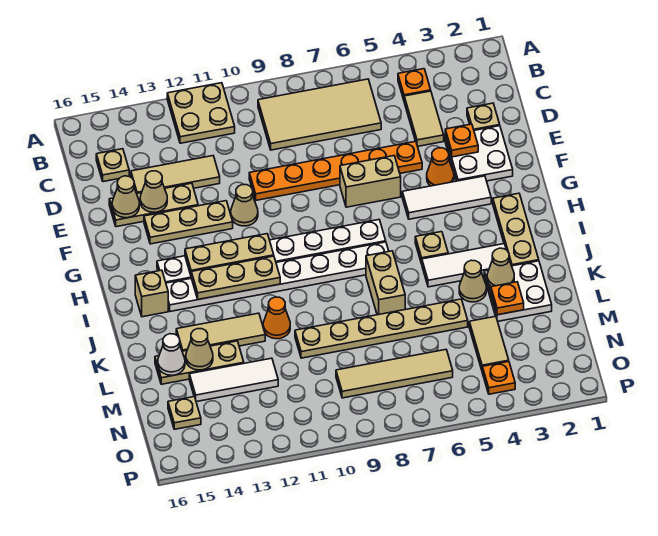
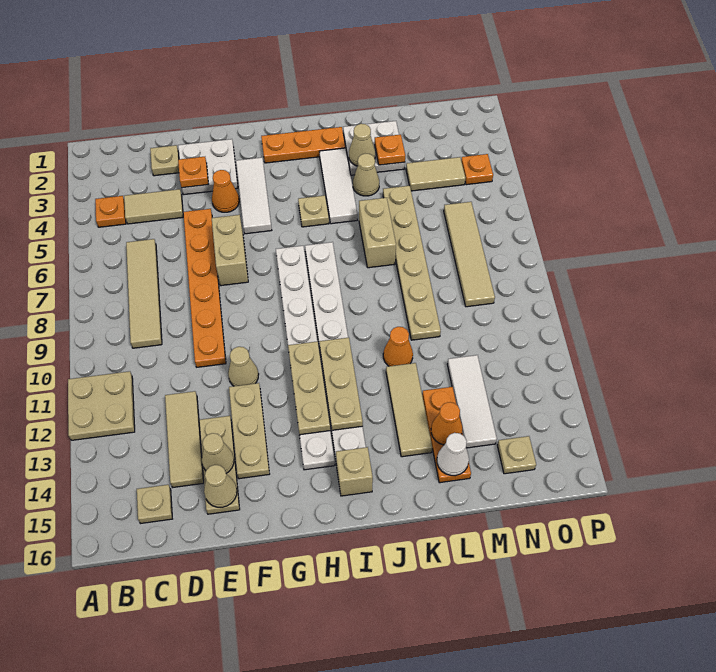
tan 2x4 tile [258,79,381,150] -> tan 1x4 tile [126,239,162,348]
tan 1x3 plate [493,193,539,266] -> orange 1x3 plate [261,127,346,163]
tan 1x2 brick [366,251,405,315] -> tan 1x2 brick turned to [359,198,396,268]
tan 1x3 plate [155,341,244,384] -> orange 1x3 plate [422,387,471,483]
tan 1x1 cone [186,329,213,370] -> orange 1x1 cone [431,402,463,445]

